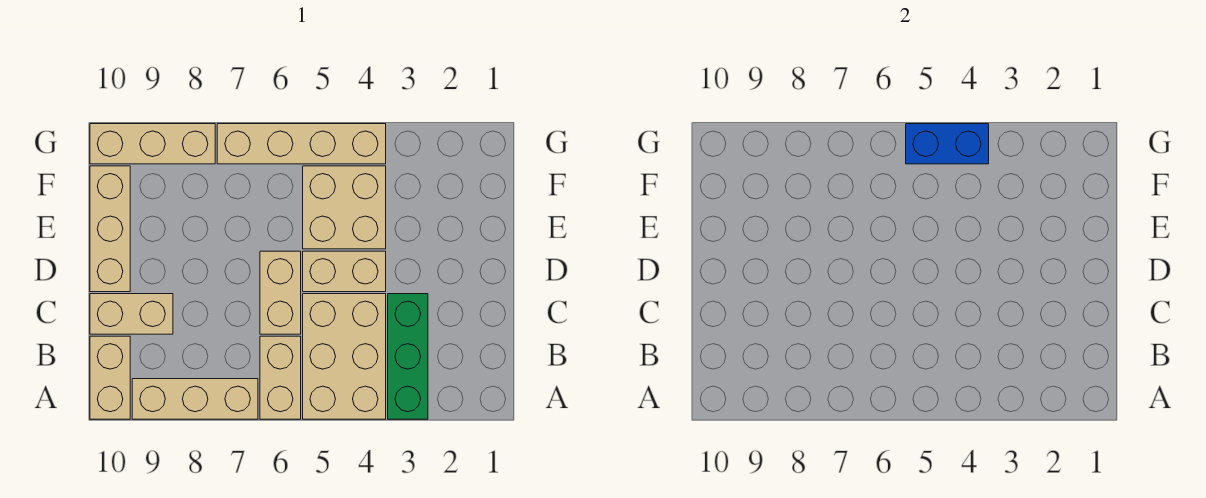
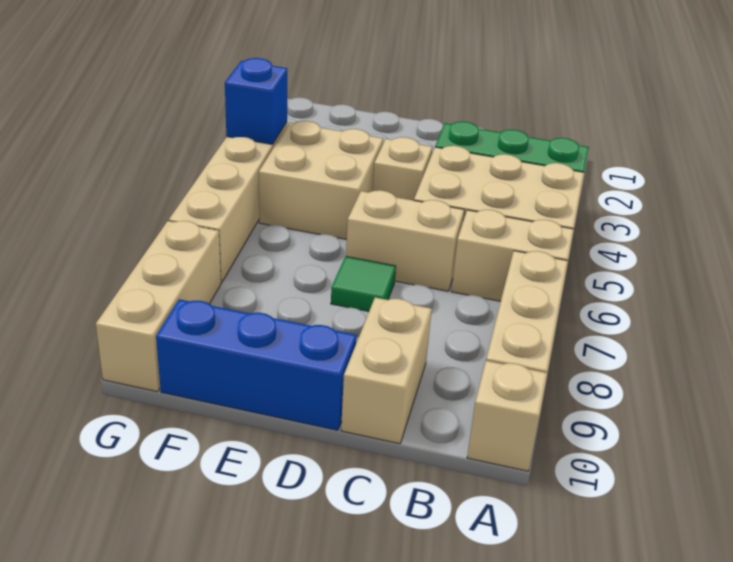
tan 1x2 brick [90,336,130,419] -> tan 1x1 brick [467,361,547,471]
tan 1x2 brick [303,251,386,292] -> tan 1x1 brick [373,137,432,200]
none -> green 1x1 tile [331,256,396,311]
tan 1x3 brick [90,166,130,292] -> blue 1x3 brick [156,299,357,430]
blue 1x2 brick [906,124,989,164] -> blue 1x1 brick [225,58,287,144]

